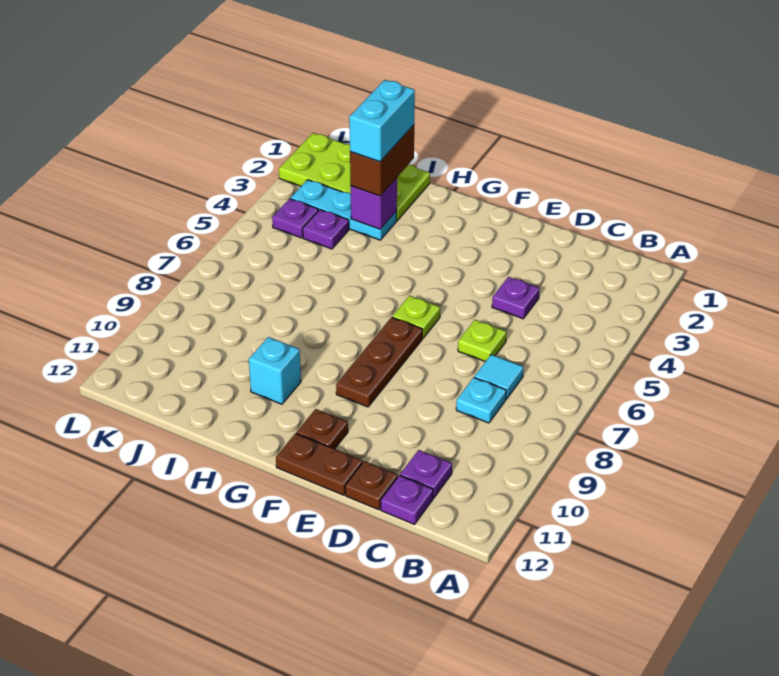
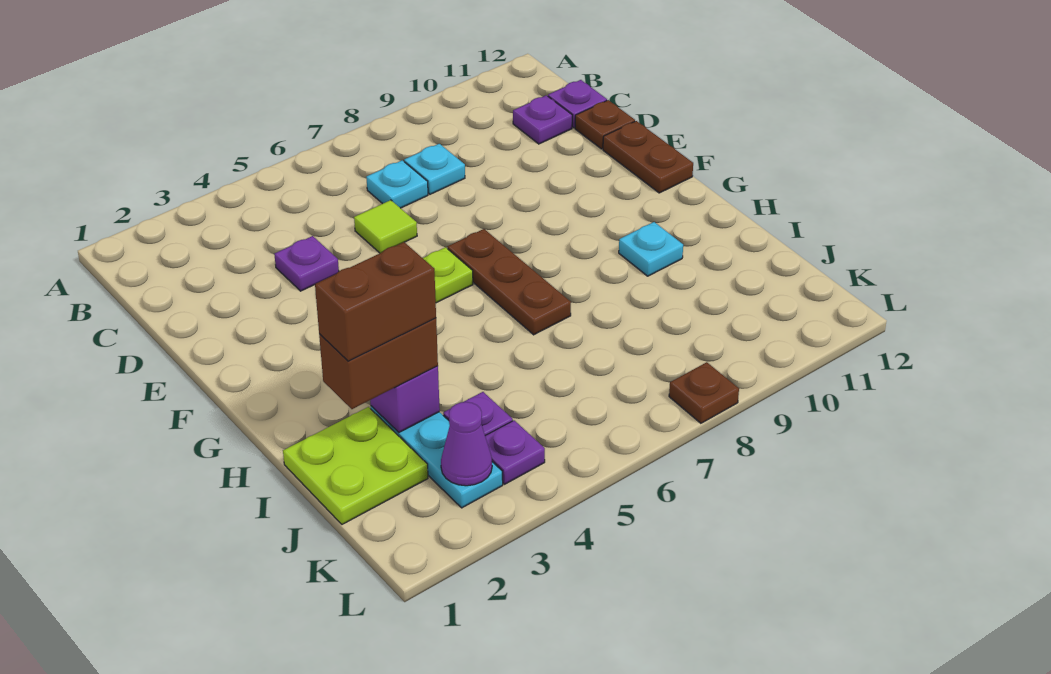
cyan 1x1 tile [474,354,523,399] -> cyan 1x1 plate [366,160,428,208]
lime 1x1 plate [458,320,506,362] -> lime 1x1 tile [354,200,417,253]
brown 1x3 plate [336,317,423,407] -> brown 1x3 plate turned to [448,229,571,335]
brown 1x1 plate [296,409,348,449] -> brown 1x1 plate moved to [669,362,739,423]
cyan 1x1 brick [249,337,301,404] -> cyan 1x1 plate [619,222,683,276]
lime 2x4 plate [279,133,430,220] -> lime 2x2 plate [283,407,428,524]
cyan 1x2 brick [349,80,415,162] -> brown 1x2 brick [315,242,436,361]
none -> purple 1x1 cone [441,402,492,486]

